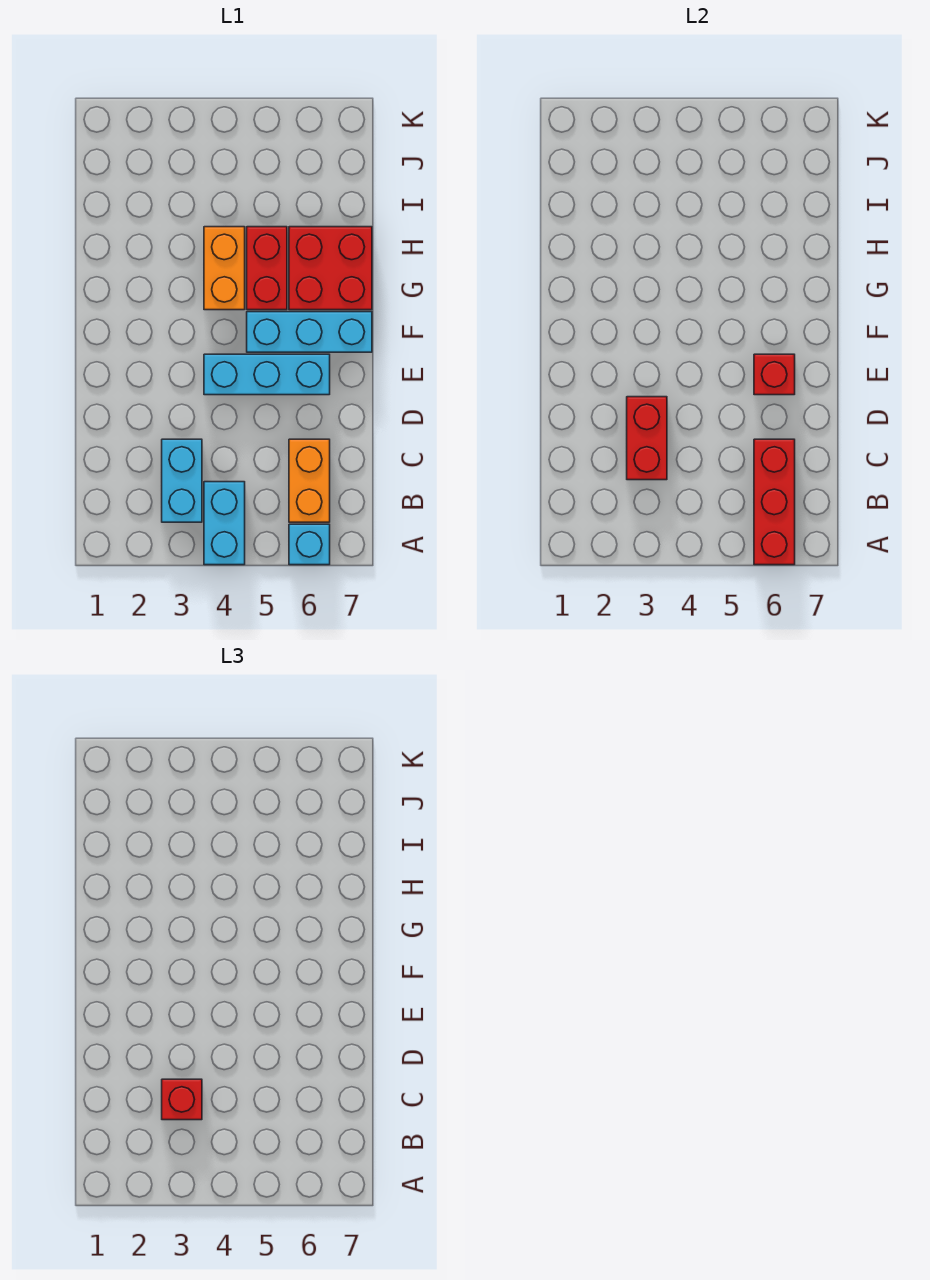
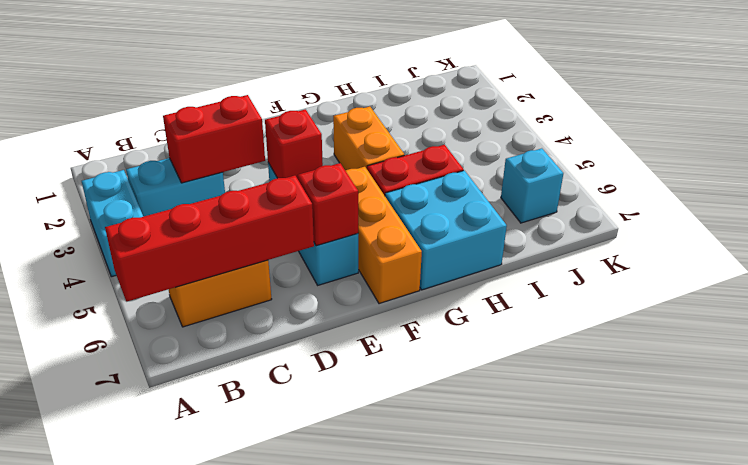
cyan 1x2 brick [204,482,245,565] -> cyan 1x2 brick turned to [82,170,143,277]
cyan 1x1 brick [289,524,330,565] -> cyan 1x1 brick moved to [501,148,563,223]
red 1x3 brick [754,439,795,565] -> red 1x4 brick [105,176,314,302]
red 1x1 brick [162,1079,202,1120] -> red 1x1 brick moved to [265,109,323,179]
cyan 1x3 brick [247,312,372,352] -> orange 1x3 brick [346,167,422,304]
orange 1x2 brick [204,227,245,310] -> orange 1x2 brick turned to [333,107,404,171]
red 2x2 brick [289,227,372,310] -> cyan 2x2 brick [385,171,507,290]

